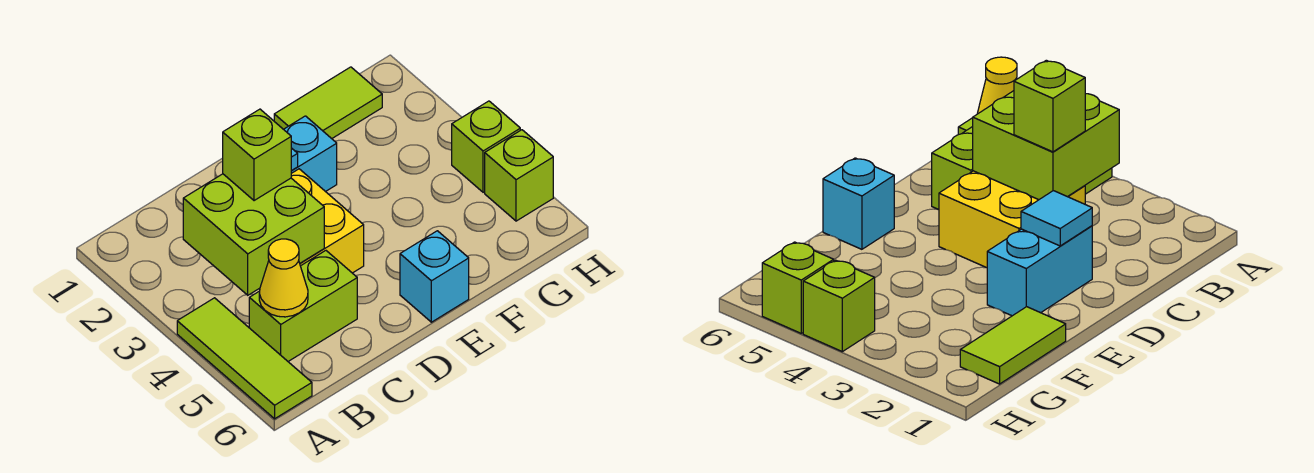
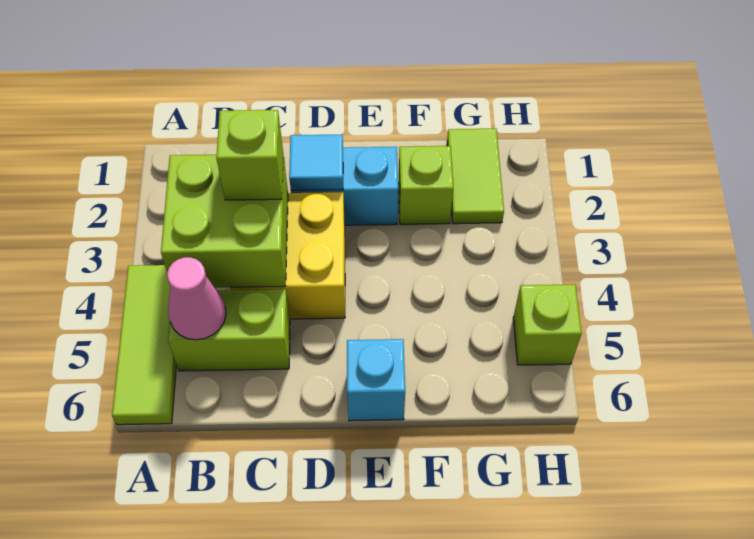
yellow 1x1 cone [259,239,308,317] -> pink 1x1 cone [167,257,226,340]
lime 1x2 tile [274,67,382,139] -> lime 1x2 tile turned to [447,129,504,224]
lime 1x1 brick [452,101,520,192] -> lime 1x1 brick moved to [398,146,453,224]

